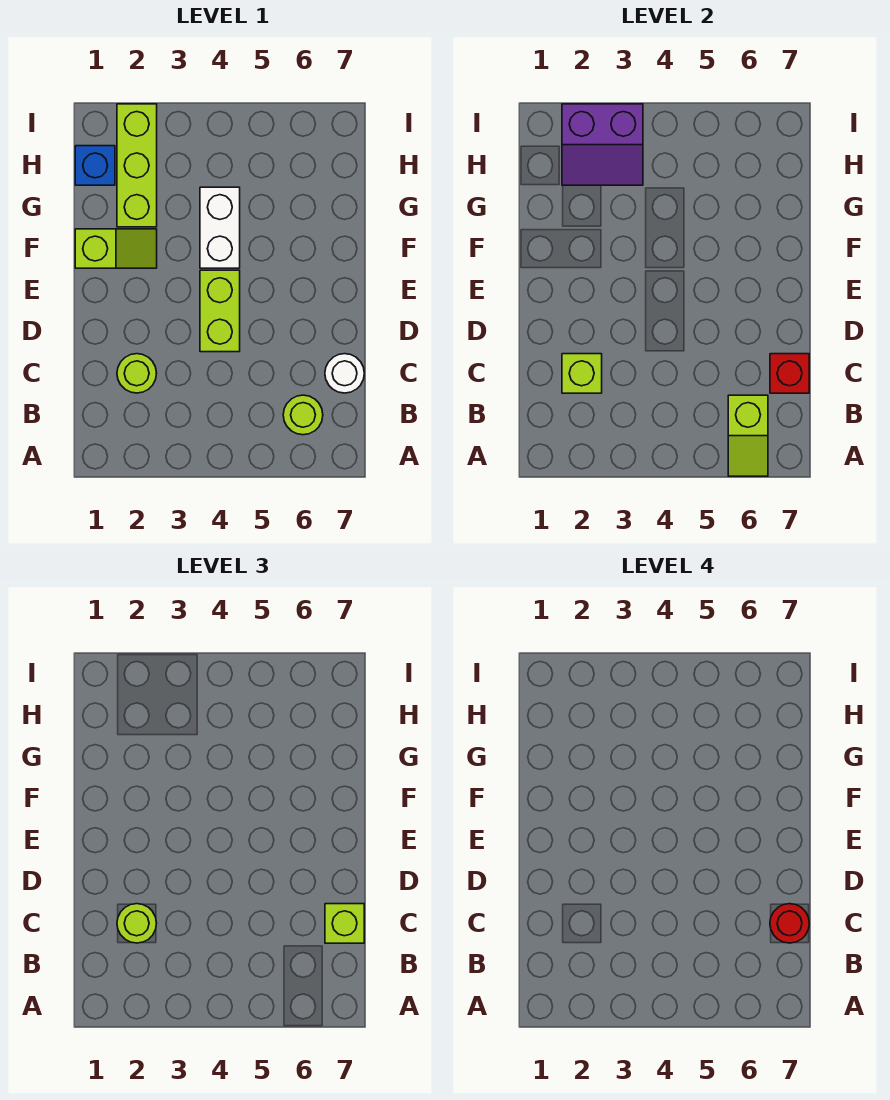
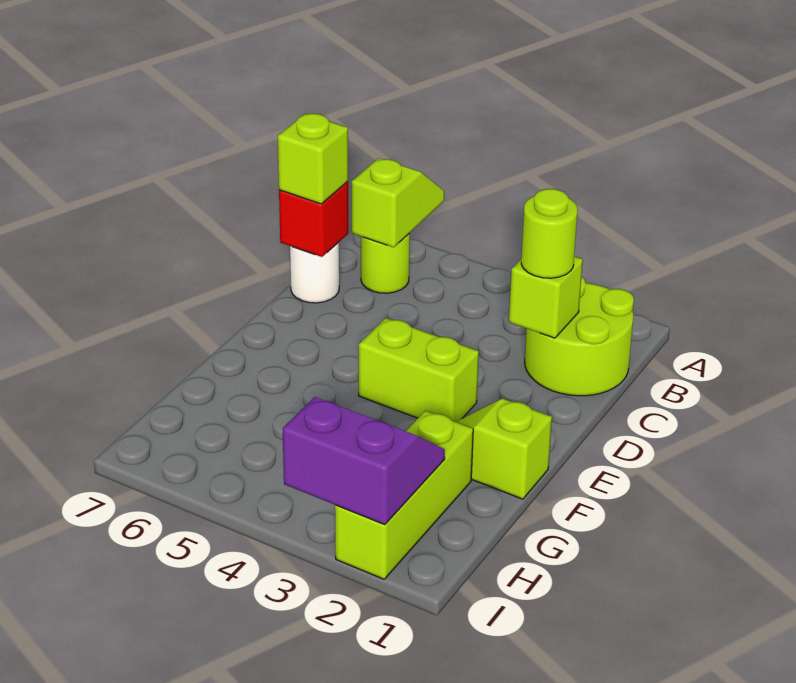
lime 1x1 round brick [117,354,157,393] -> lime 2x2 round brick [525,277,634,396]
red 1x1 round brick [770,904,809,943] -> none
lime 1x2 brick [200,270,240,352] -> lime 1x2 brick turned to [359,318,479,422]
white 1x2 brick [200,187,240,268] -> none
blue 1x1 brick [75,146,115,185] -> none

